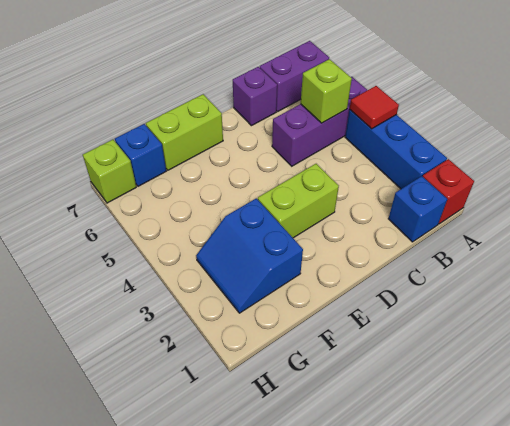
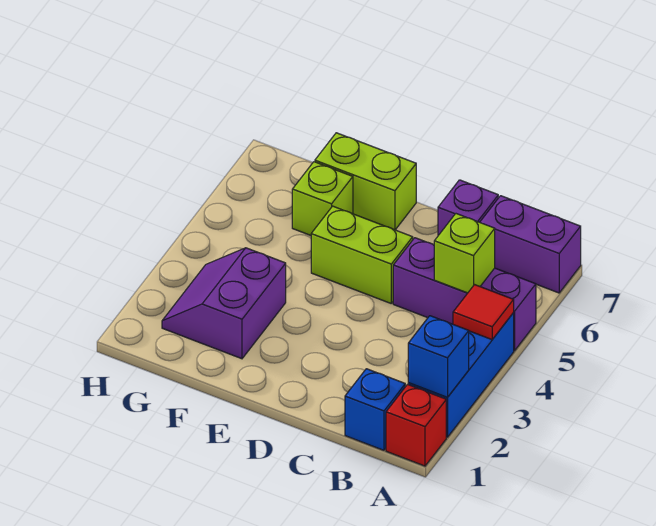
lime 1x2 brick [258,164,339,238] -> lime 1x2 brick moved to [311,206,413,303]
blue 2x2 slope [196,198,303,313] -> purple 2x2 slope [162,248,286,359]
blue 1x1 brick [115,124,166,186] -> blue 1x1 brick moved to [408,316,469,397]
lime 1x1 brick [83,140,136,203] -> lime 1x1 brick moved to [292,162,353,235]

